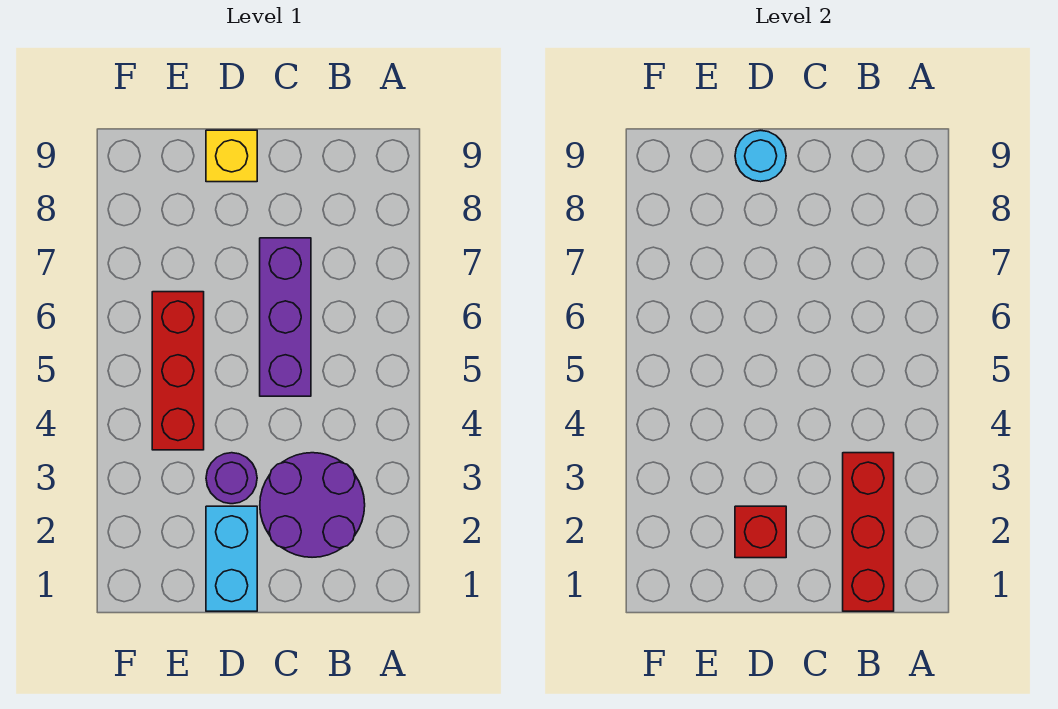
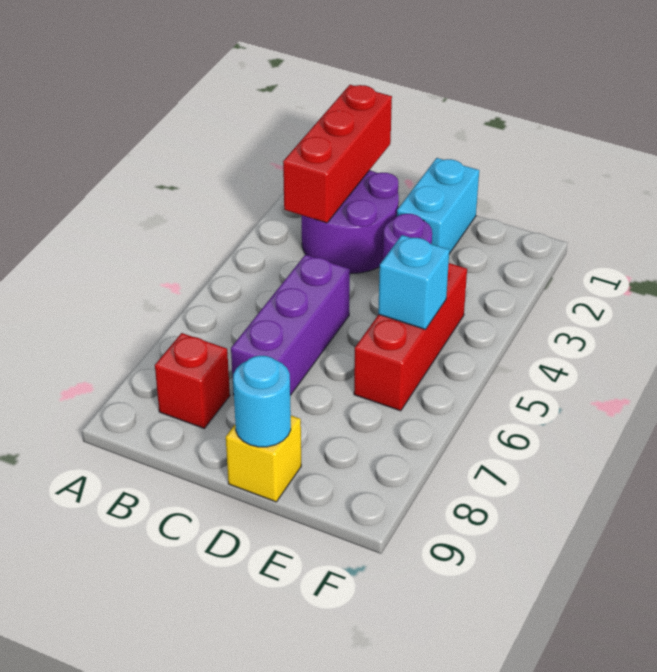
red 1x1 brick [735,506,786,558] -> red 1x1 brick moved to [155,333,230,428]
none -> cyan 1x1 brick [378,235,449,330]

